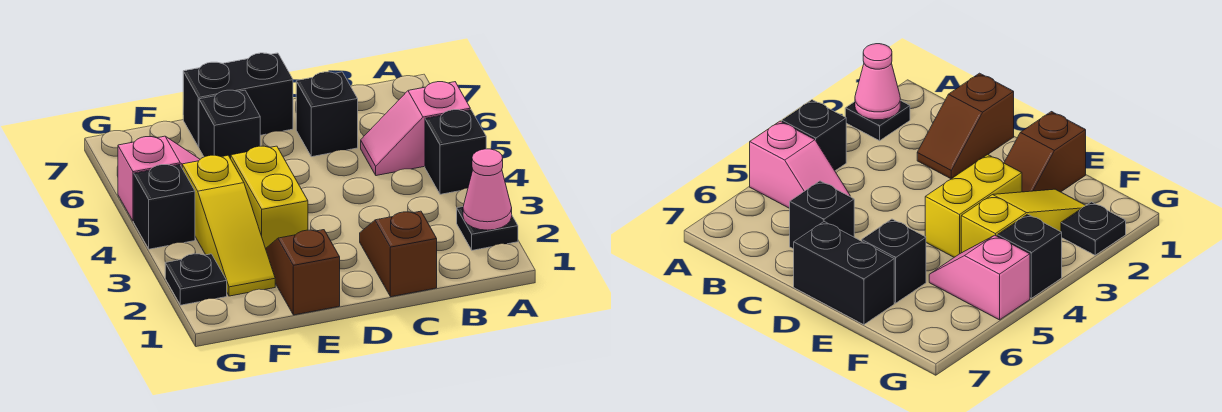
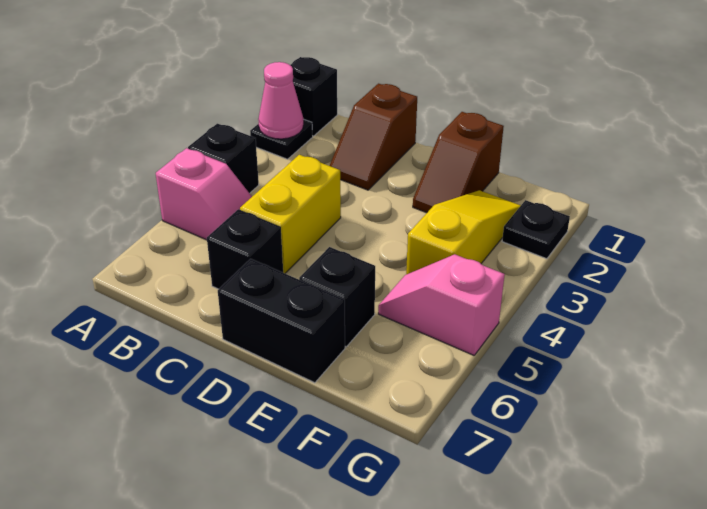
yellow 1x2 brick [231,146,308,248] -> yellow 1x2 brick moved to [240,155,341,273]
black 1x1 brick [134,165,195,249] -> black 1x1 brick moved to [291,57,337,136]

